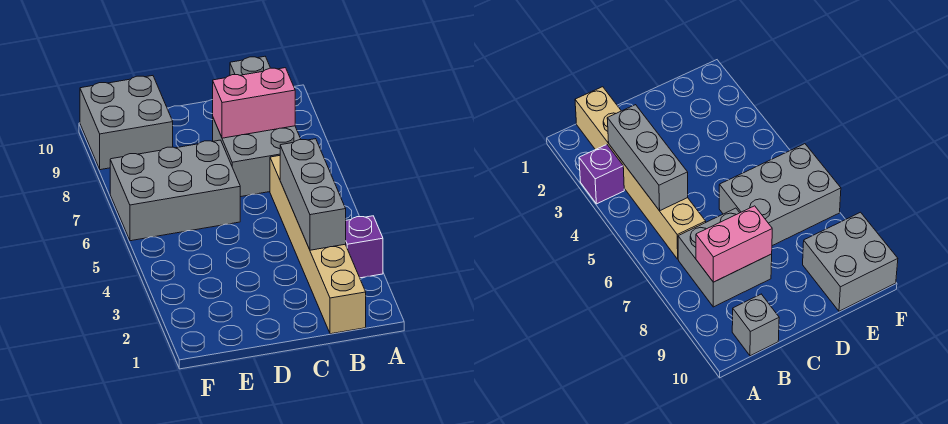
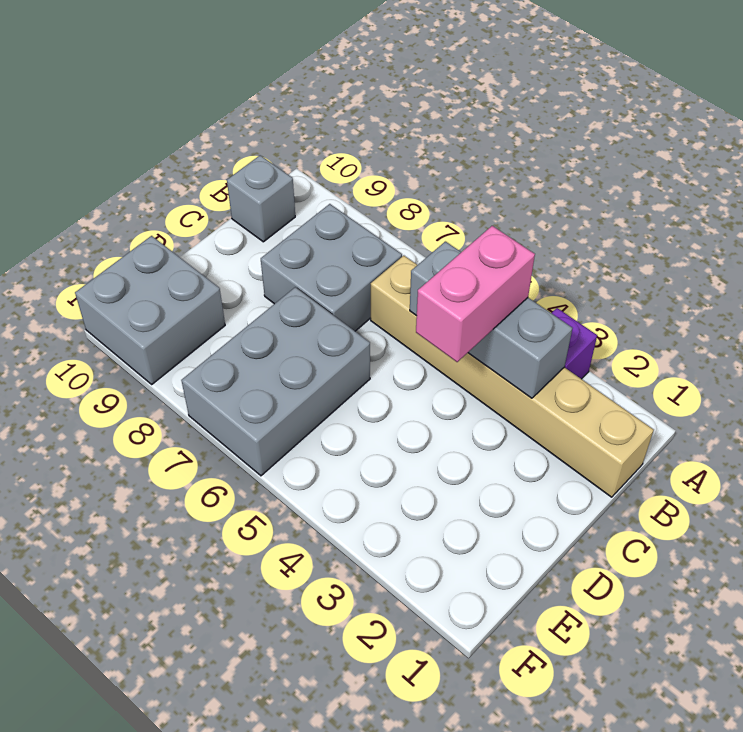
pink 1x2 brick [213,68,295,138] -> pink 1x2 brick moved to [416,226,535,362]

